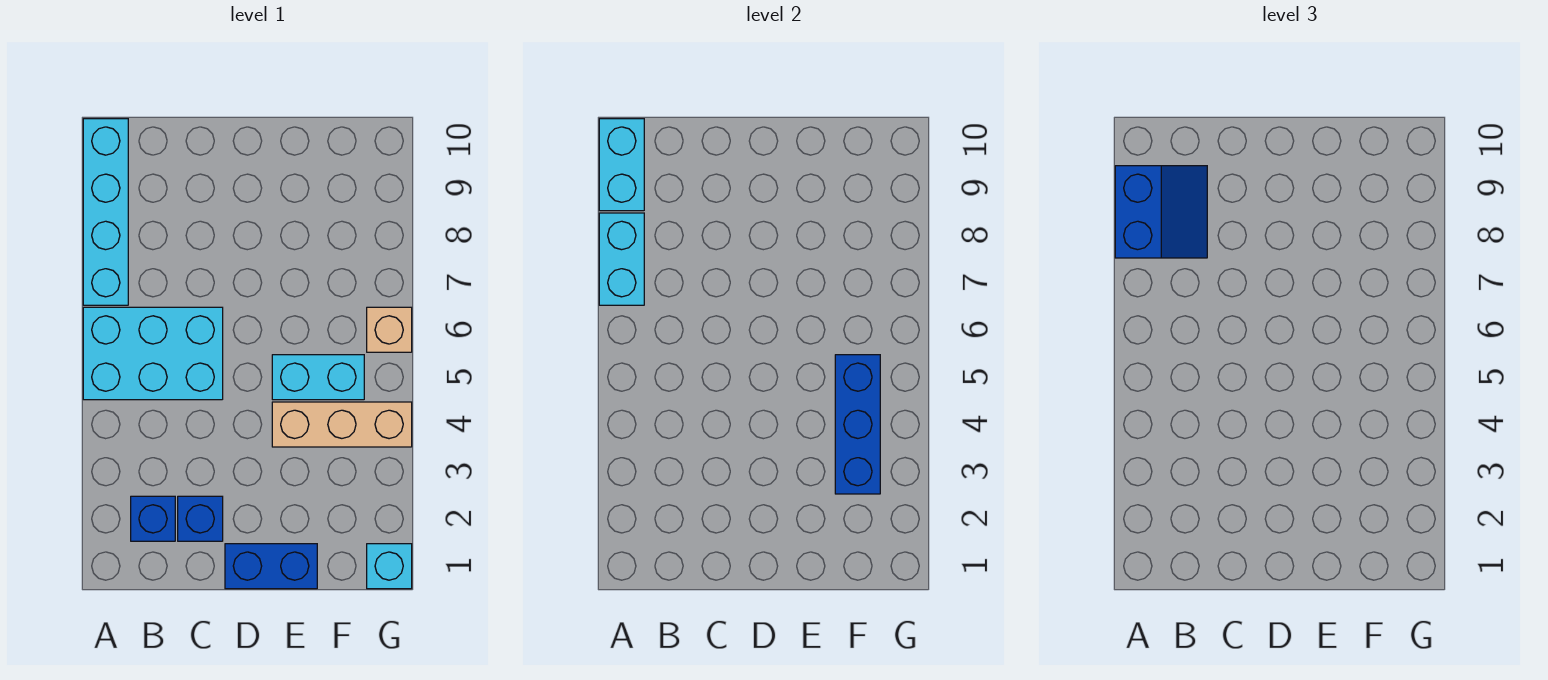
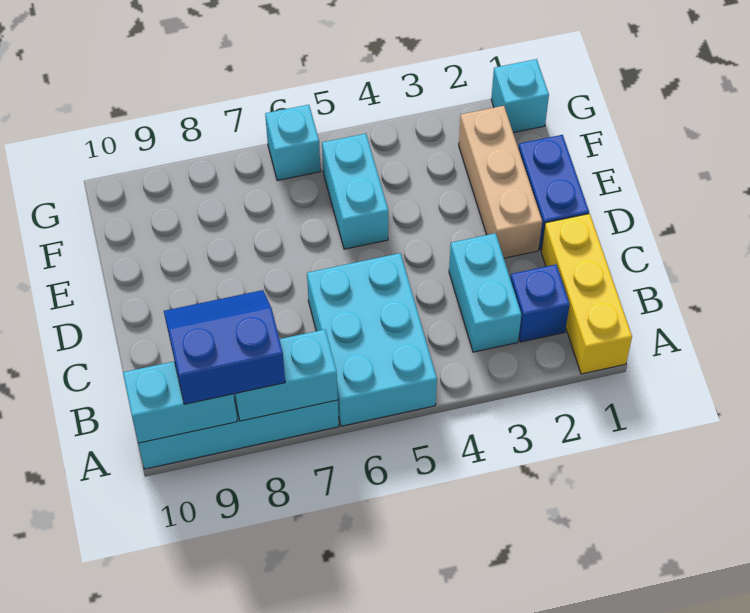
none -> yellow 1x3 brick [541,214,632,374]
none -> cyan 1x2 brick [449,233,521,352]
blue 1x1 brick [178,496,223,541] -> none
tan 1x3 brick [272,402,412,447] -> tan 1x3 brick moved to [459,106,542,258]
blue 1x3 brick [835,355,880,494] -> none
tan 1x1 brick [367,307,412,352] -> cyan 1x1 brick [265,105,320,181]

